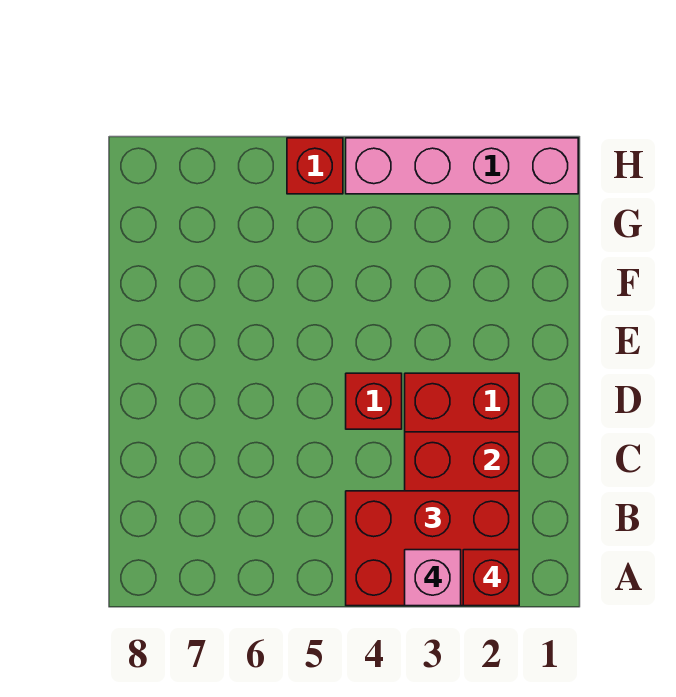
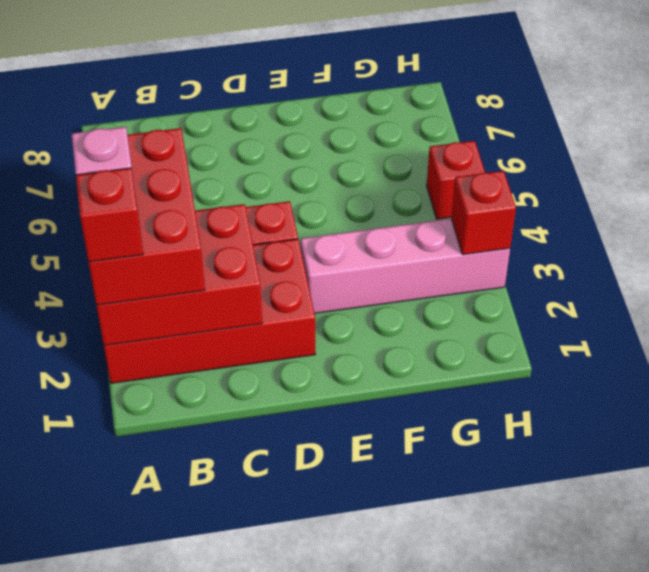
pink 1x4 brick [346,138,578,194] -> pink 1x4 brick turned to [301,219,510,313]
none -> red 1x1 brick [451,171,516,255]

